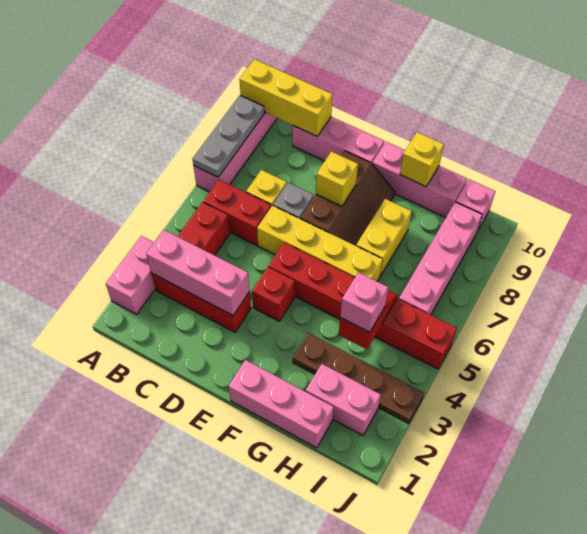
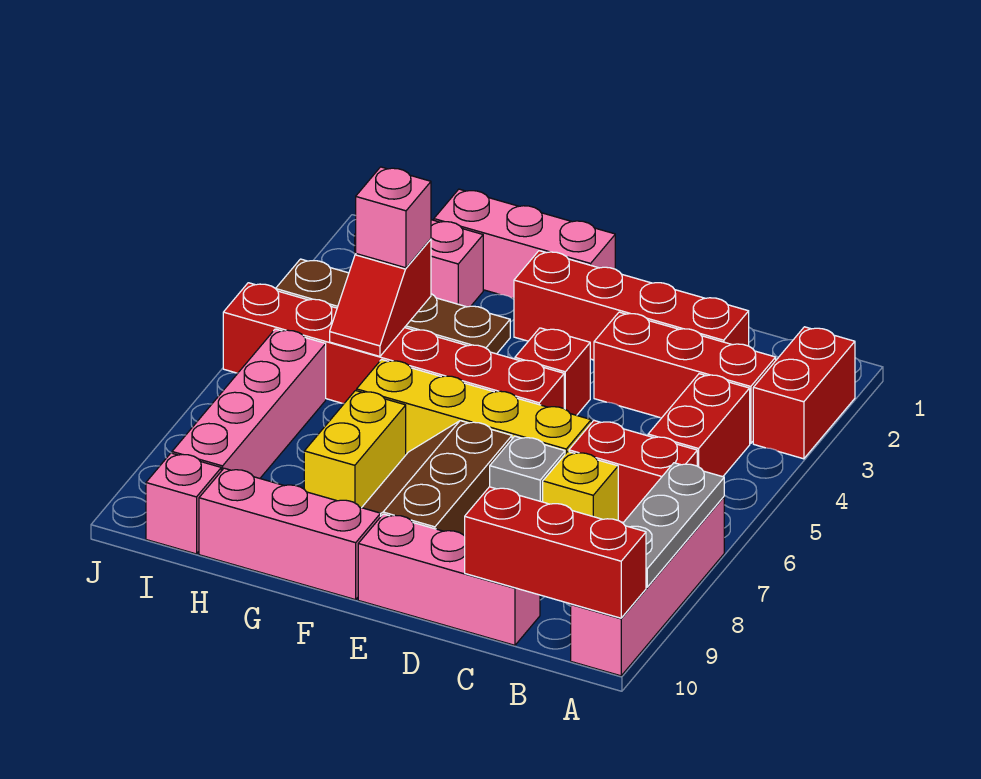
pink 1x2 brick [106,236,155,314] -> red 1x2 brick [753,327,855,459]
yellow 1x3 brick [239,59,332,136] -> red 1x3 brick [465,487,646,618]
pink 1x3 brick [146,230,250,315] -> none
none -> red 1x4 brick [514,251,749,360]
yellow 1x1 brick [316,151,358,206] -> none
yellow 1x1 brick [400,132,444,187] -> none

